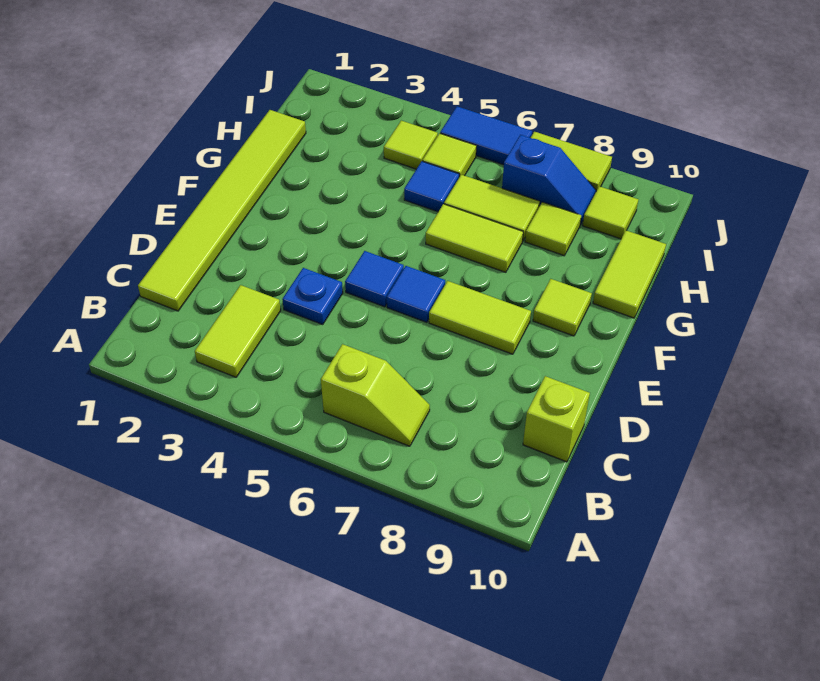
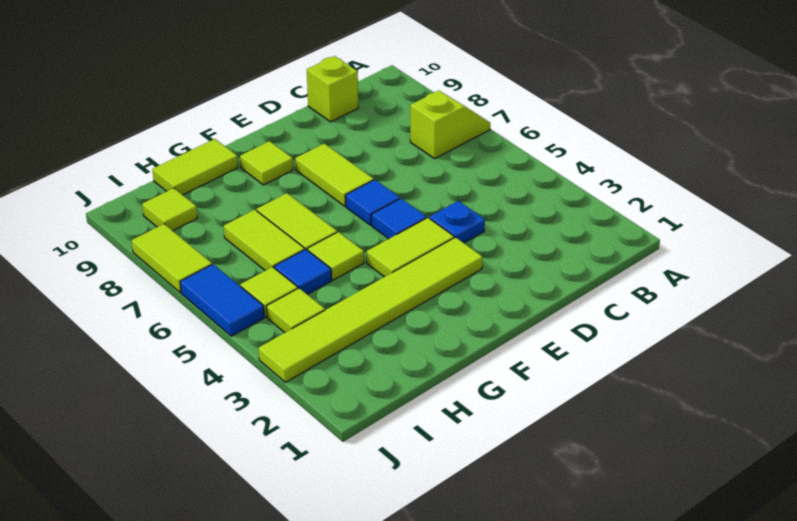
lime 1x2 tile [195,285,281,377] -> lime 1x2 tile moved to [367,218,454,277]
lime 1x2 slope [321,344,430,446] -> lime 1x2 slope turned to [410,91,490,159]
lime 1x6 tile [138,110,306,311] -> lime 1x6 tile moved to [259,237,483,382]
lime 1x1 tile [525,202,581,256] -> lime 1x1 tile moved to [308,232,364,280]
blue 1x2 slope [502,135,596,225] -> none

